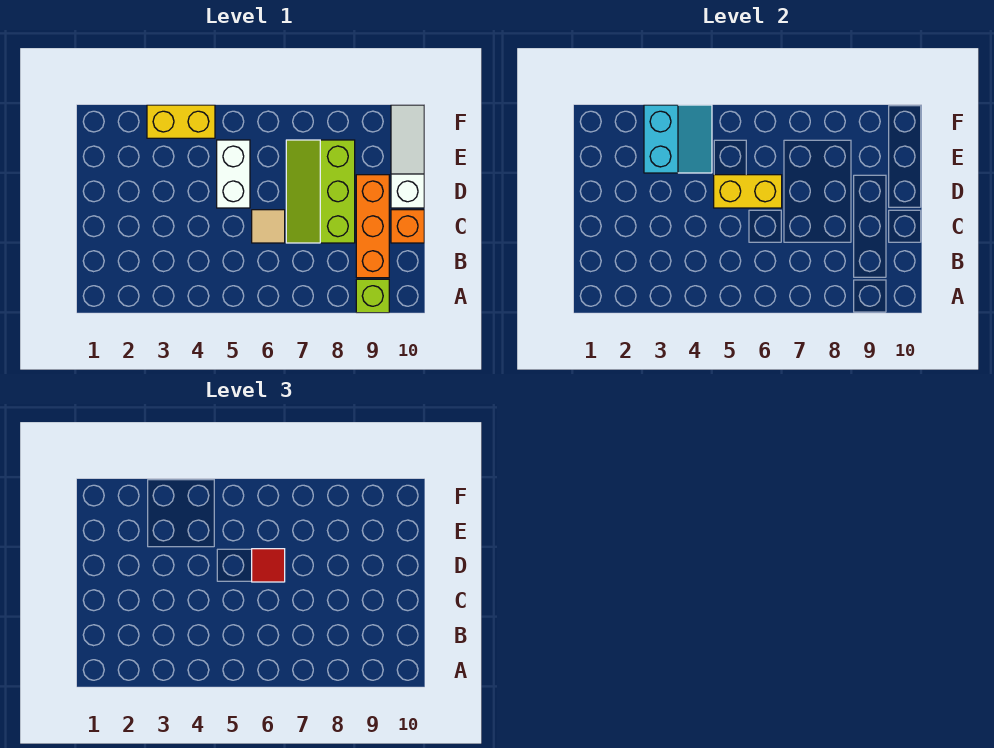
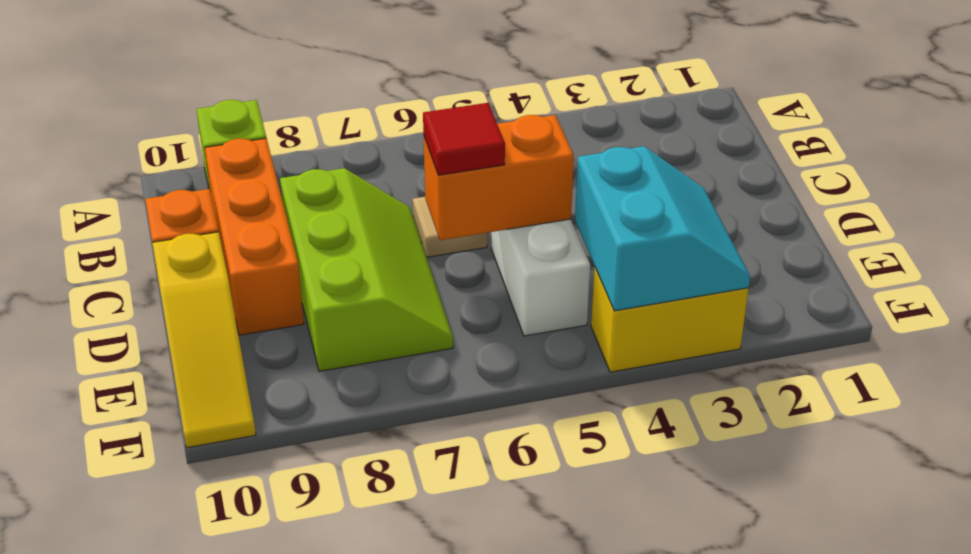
yellow 1x2 brick [714,175,782,208] -> orange 1x2 brick [424,115,574,240]
white 1x3 slope [391,105,424,208] -> yellow 1x3 slope [152,232,256,448]
cyan 2x2 slope [644,105,712,173] -> cyan 2x2 slope turned to [575,146,750,311]

